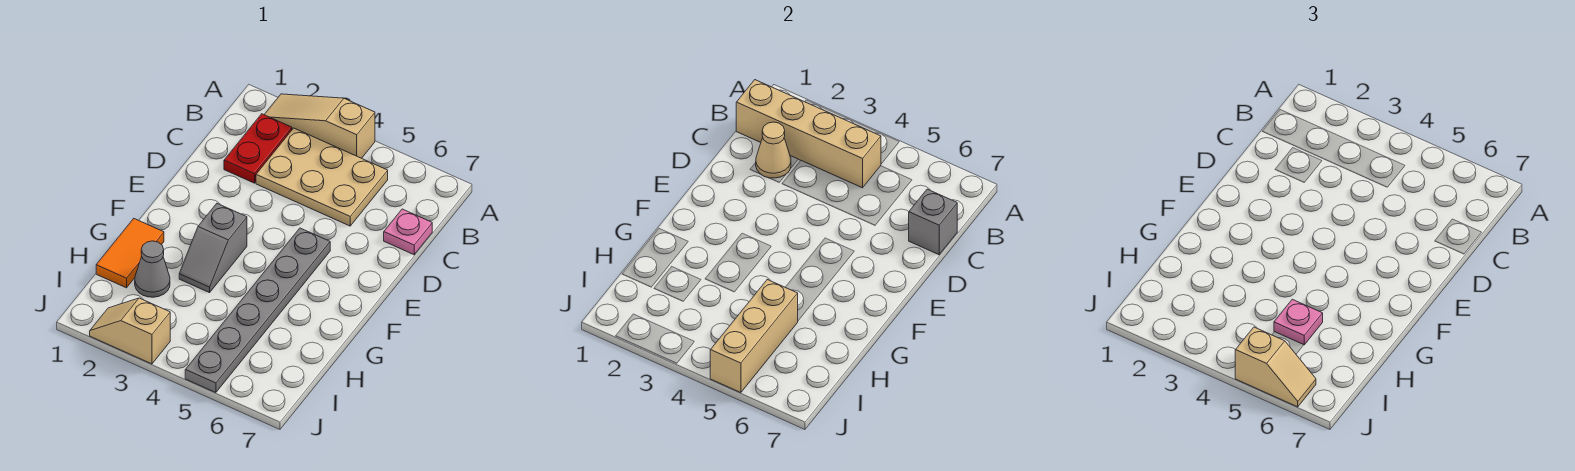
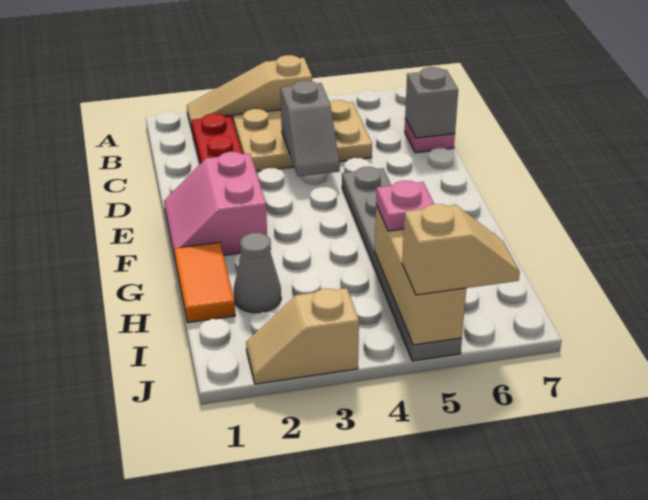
tan 1x4 brick [736,80,881,188] -> none
tan 1x1 cone [756,122,791,178] -> none
none -> pink 2x2 slope [164,152,267,258]
grey 1x2 slope [179,204,247,293] -> grey 1x2 slope moved to [281,81,340,177]

